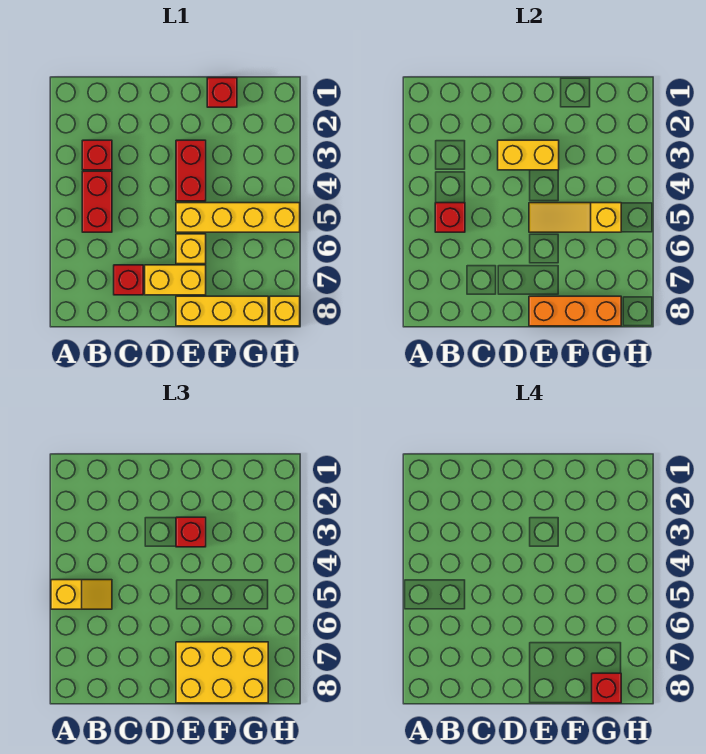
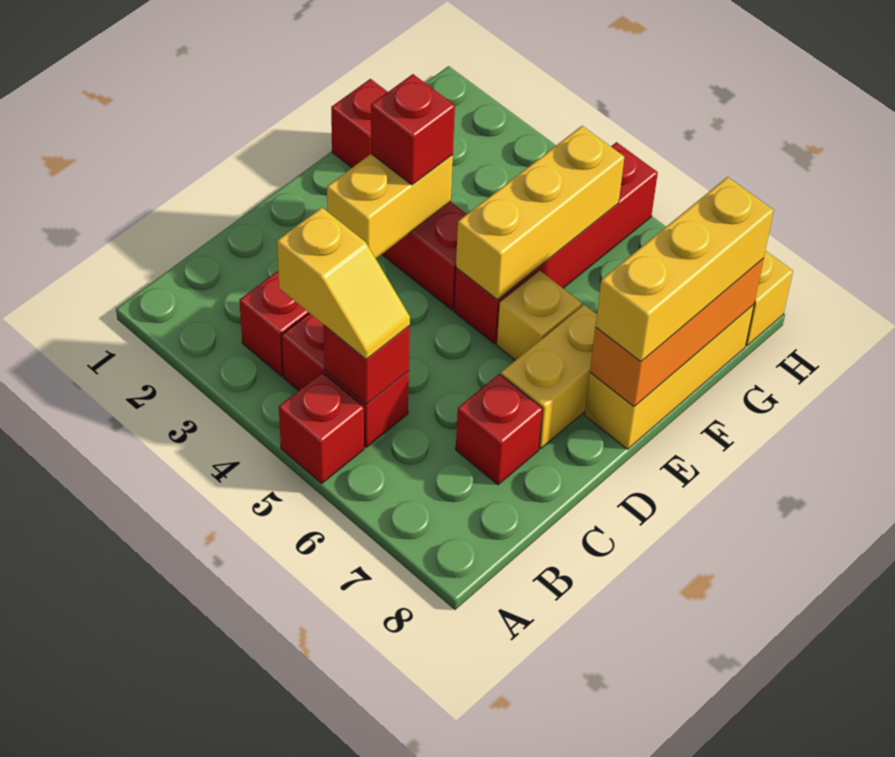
yellow 1x2 slope [51,580,112,609] -> yellow 1x2 slope turned to [277,207,410,359]
yellow 1x4 brick [176,203,300,232] -> red 1x4 brick [454,142,658,344]
yellow 1x3 slope [529,203,621,232] -> yellow 1x3 brick [456,126,624,300]
yellow 2x3 brick [176,642,268,703] -> yellow 1x3 brick [595,177,774,362]
red 1x1 brick [592,673,621,703] -> red 1x1 brick moved to [279,372,364,483]

